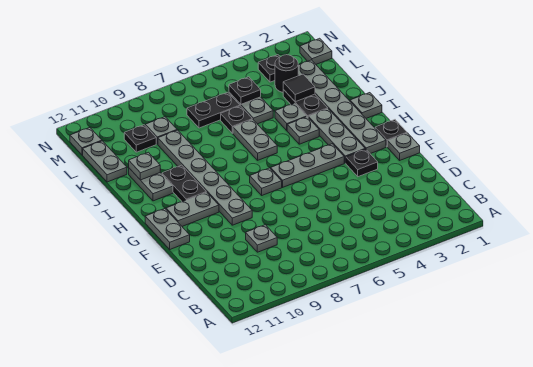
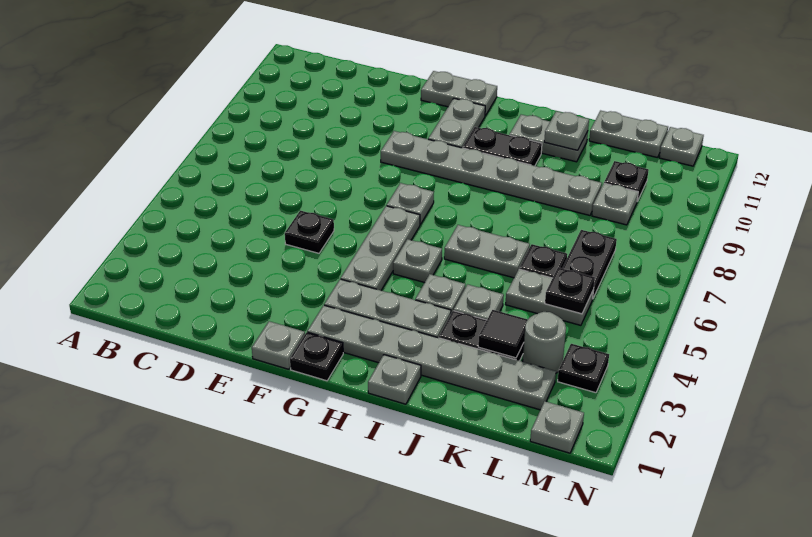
grey 1x1 plate [246,225,277,252] -> grey 1x1 plate moved to [393,239,442,283]
black 1x1 plate [346,149,378,177] -> black 1x1 plate moved to [285,211,334,253]
black 1x1 round brick [275,55,298,92] -> grey 1x1 round brick [523,312,566,373]

